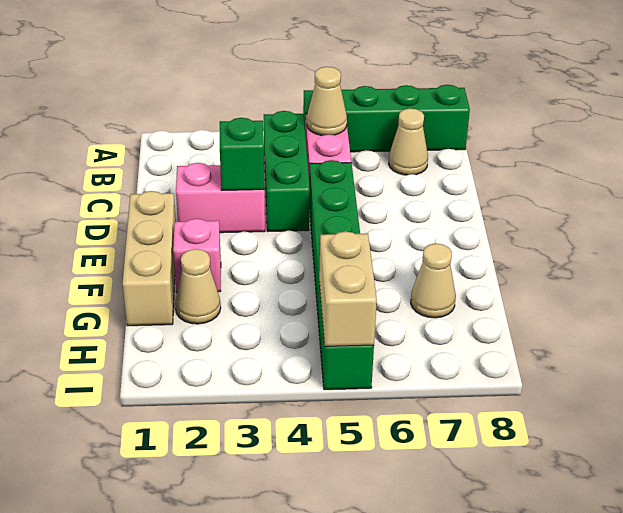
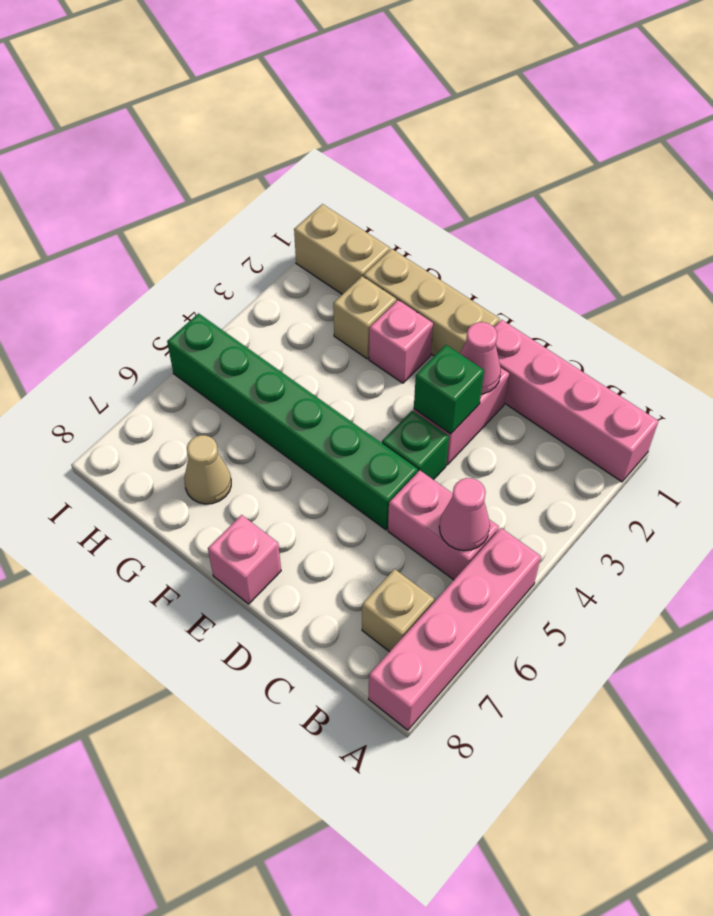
none -> pink 1x4 brick [494,320,658,482]
green 1x4 brick [303,85,470,152] -> pink 1x4 brick [369,528,541,730]
green 1x3 brick [263,111,310,232] -> green 1x1 brick [382,411,449,480]
tan 1x1 cone [307,67,347,135] -> pink 1x1 cone [439,478,490,551]
tan 1x1 cone [389,108,428,175] -> tan 1x1 brick [362,569,434,652]
none -> pink 1x1 cone [460,322,501,394]
none -> pink 1x1 brick [208,515,281,604]
tan 1x1 cone [175,249,221,324] -> tan 1x1 brick [333,276,396,359]
tan 1x2 brick [319,232,377,346] -> tan 1x2 brick moved to [294,204,390,294]

